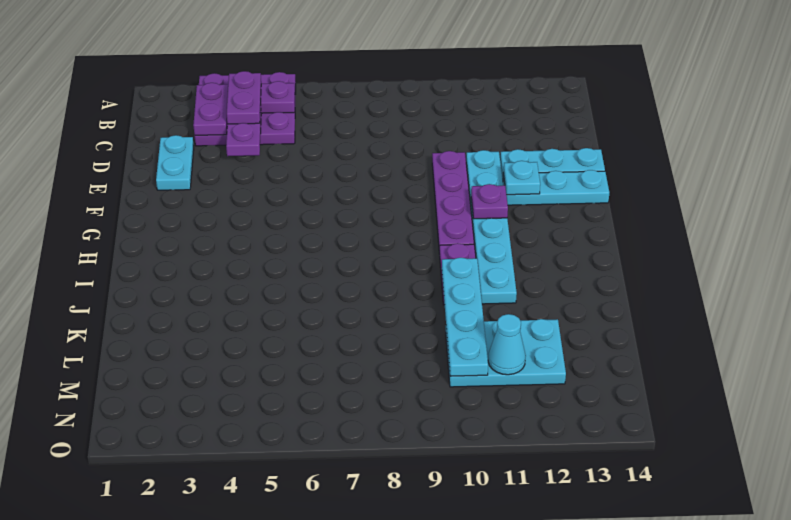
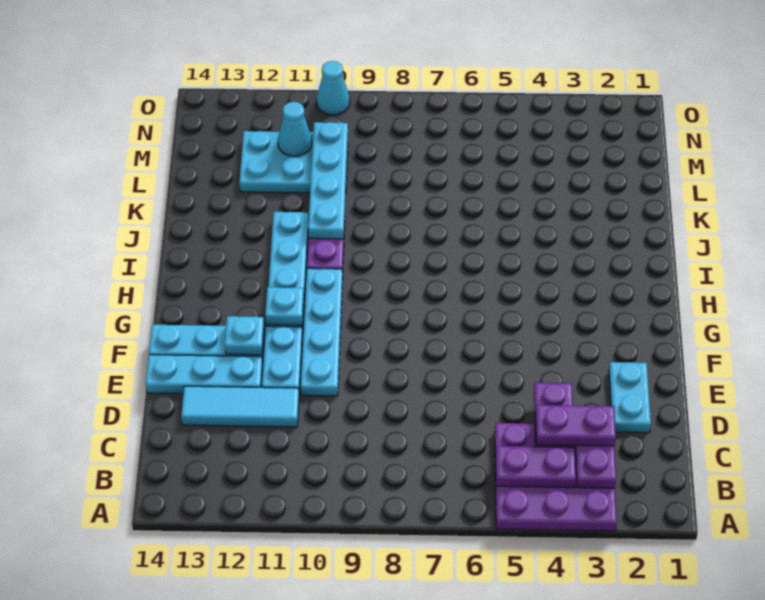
purple 1x2 plate [227,71,261,124] -> purple 1x2 plate turned to [536,405,616,446]
none -> cyan 1x3 tile [181,386,299,427]
purple 1x4 plate [432,151,474,254] -> cyan 1x4 plate [301,268,343,396]
purple 1x1 plate [471,184,508,219] -> cyan 1x1 plate [265,287,304,325]
none -> cyan 1x1 cone [316,61,350,115]

